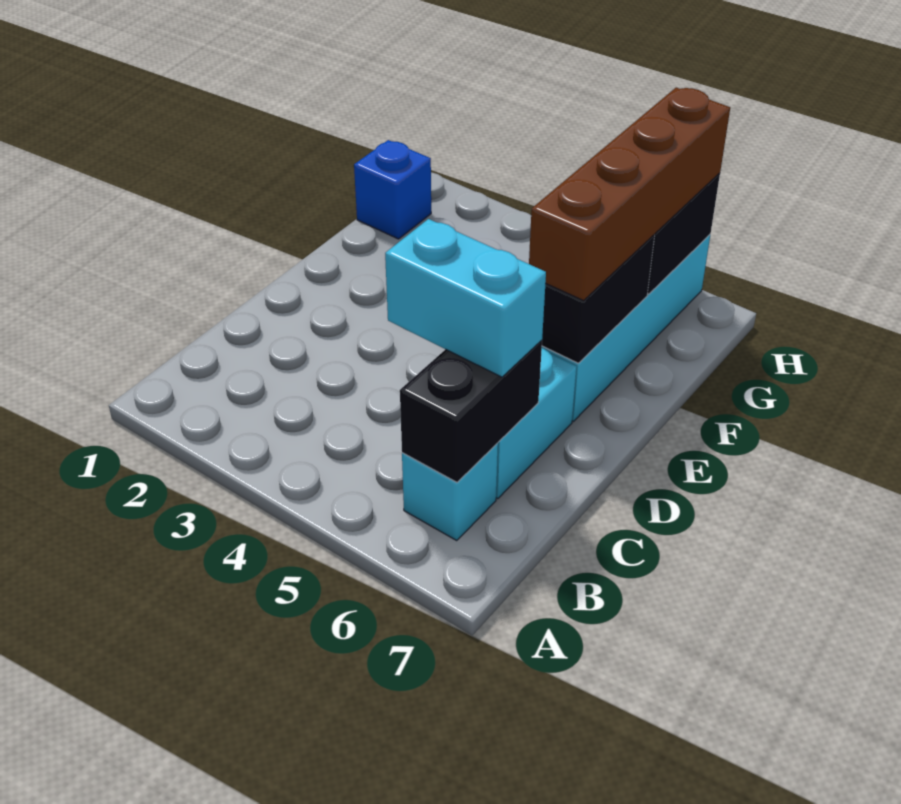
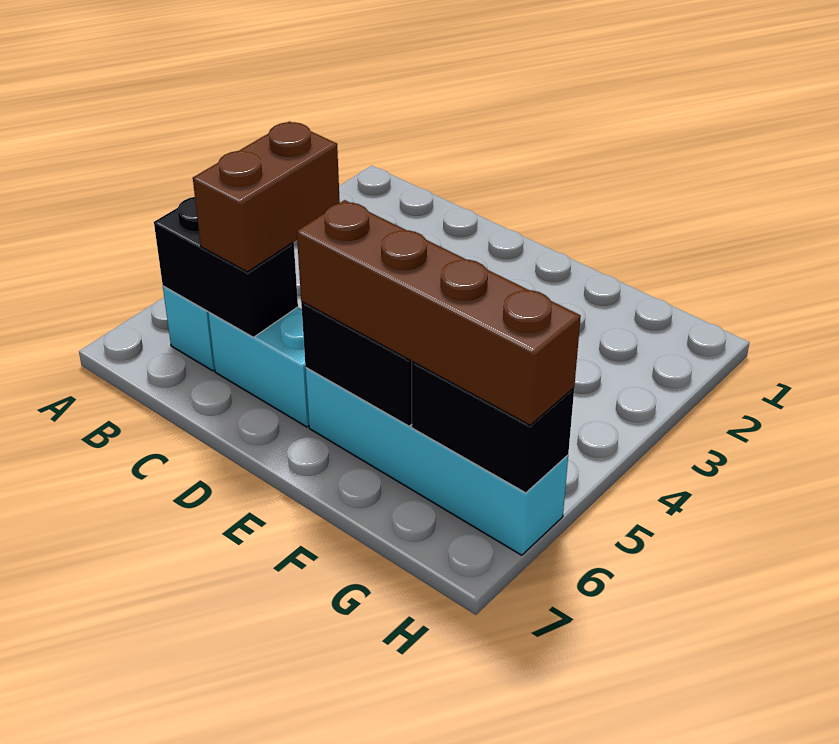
cyan 1x2 brick [385,219,546,377] -> brown 1x2 brick [193,121,340,272]
blue 1x1 brick [354,140,431,239] -> none

